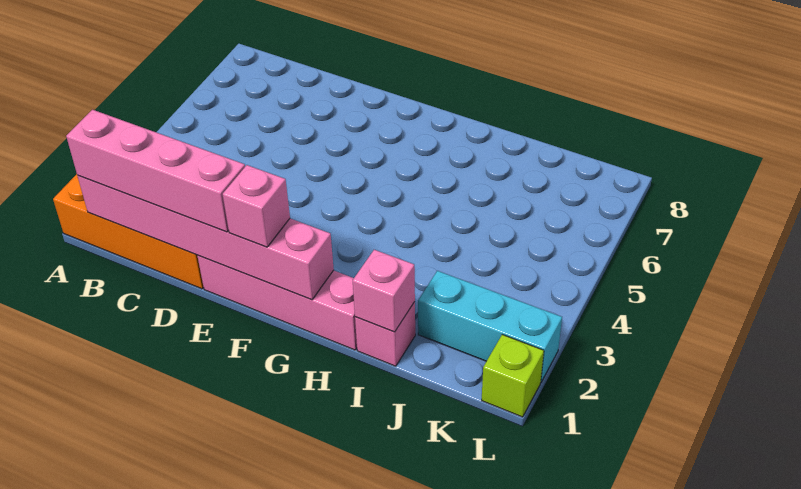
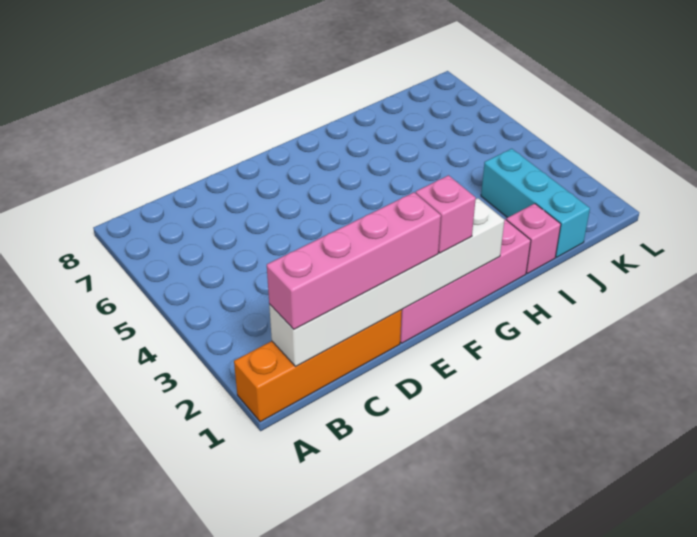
pink 1x6 brick [78,176,334,300] -> white 1x6 brick [269,198,504,366]
pink 1x1 brick [353,250,415,332] -> none
cyan 1x3 brick [418,271,562,382] -> cyan 1x3 brick turned to [481,149,590,257]
lime 1x1 brick [482,335,544,417] -> none

